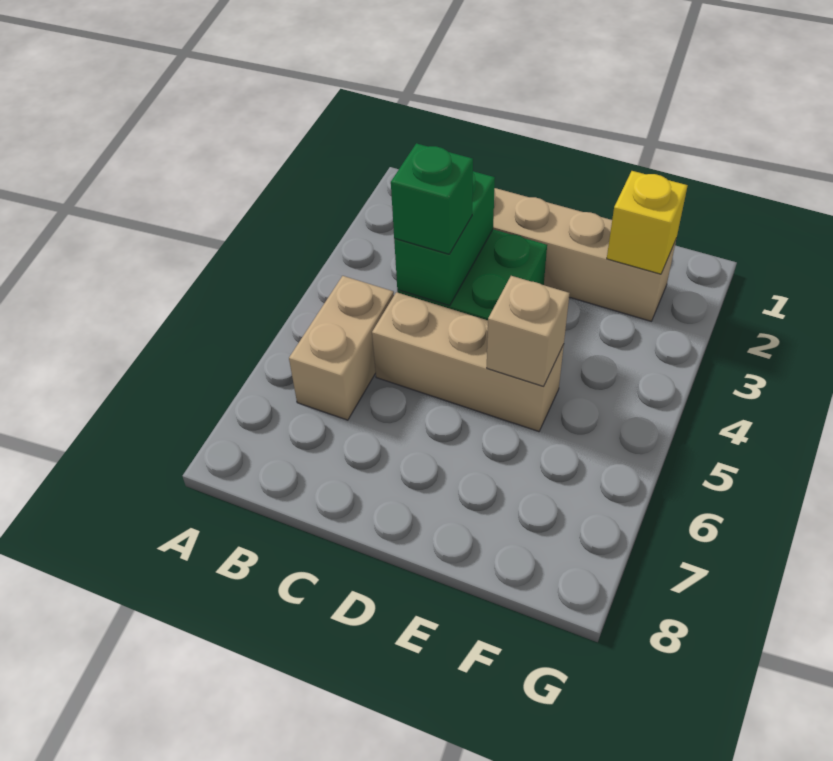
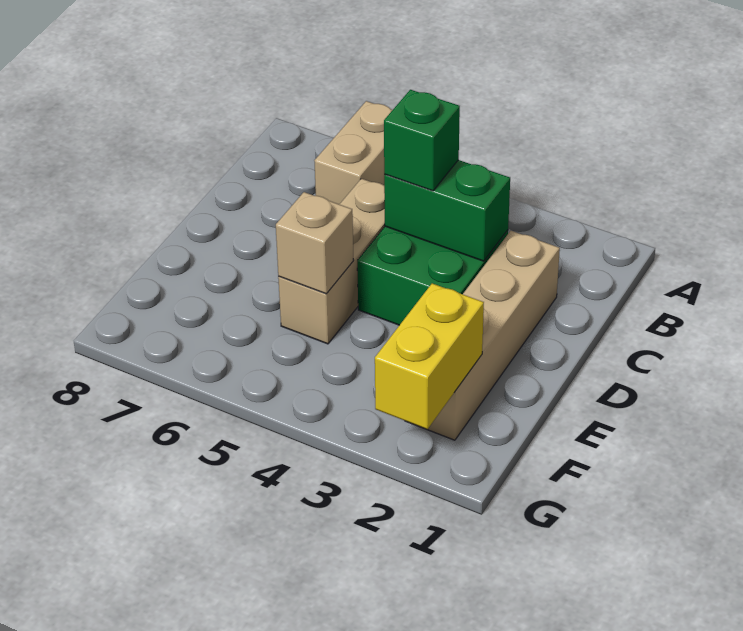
tan 1x2 brick [289,276,394,420] -> tan 1x2 brick turned to [314,101,392,204]
yellow 1x1 brick [607,171,688,274] -> yellow 1x2 brick [375,283,484,429]

